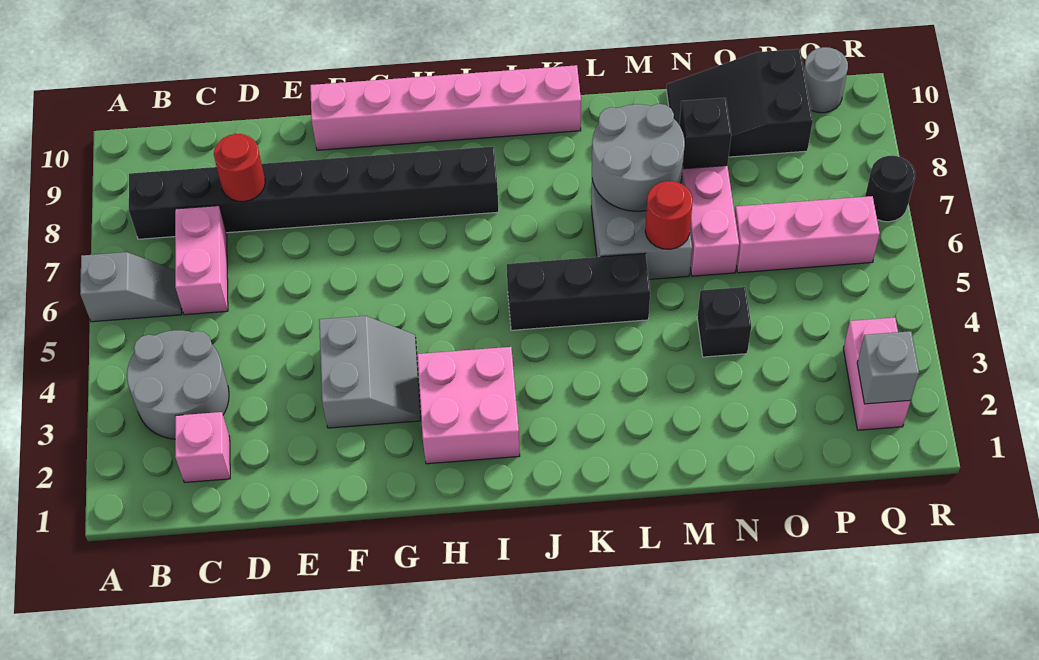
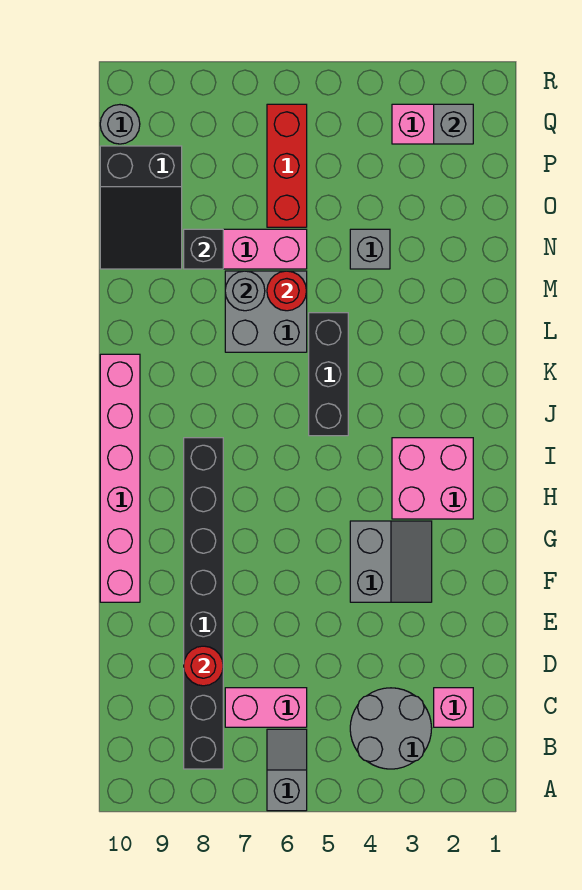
grey 2x2 slope [319,316,421,428] -> grey 2x2 slope turned to [350,521,432,602]
grey 2x2 round brick [592,104,685,211] -> grey 1x1 round brick [225,271,265,311]
black 1x1 brick [697,287,751,357] -> grey 1x1 brick [350,229,390,269]
pink 1x3 brick [735,196,880,273] -> red 1x3 brick [267,104,307,227]
black 1x1 round brick [865,156,915,222] -> none

